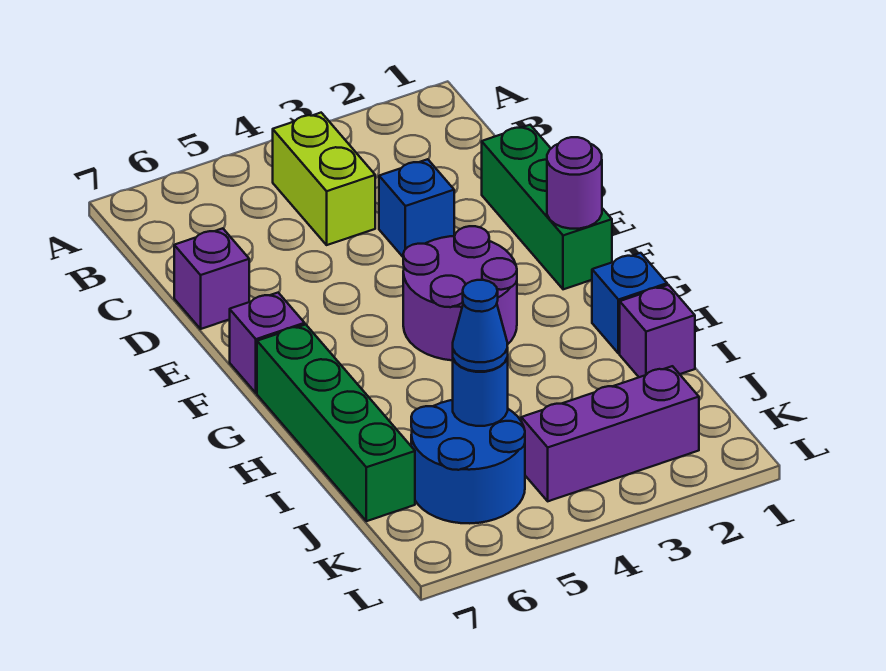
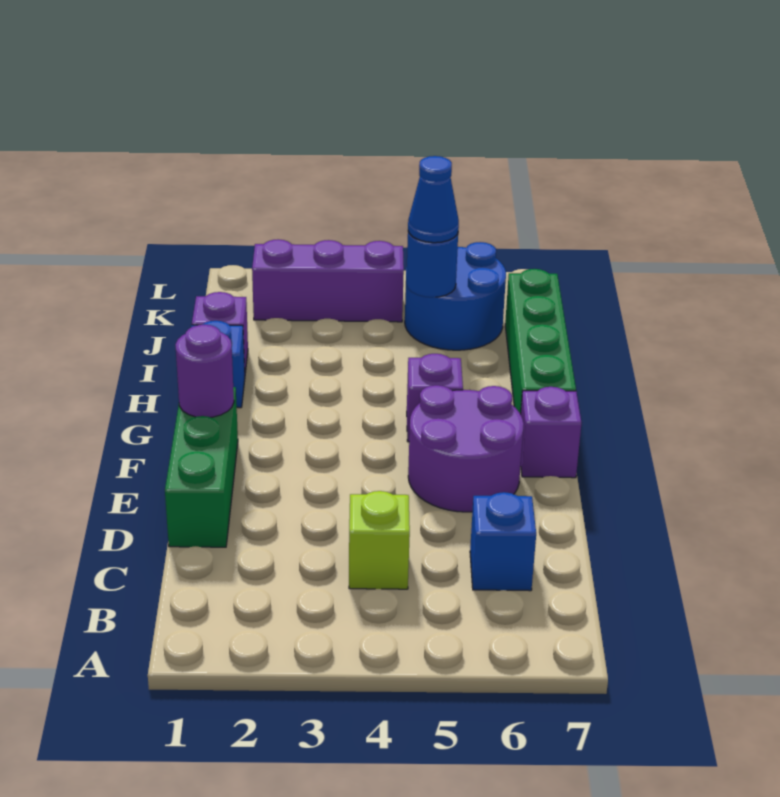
lime 1x2 brick [273,113,375,245] -> lime 1x1 brick [349,491,410,589]
blue 1x1 brick [379,159,454,257] -> blue 1x1 brick moved to [470,492,536,591]
purple 1x1 brick [174,228,249,329] -> purple 1x1 brick moved to [407,354,463,442]
purple 2x2 round brick [403,226,517,361] -> purple 2x2 round brick moved to [408,385,524,512]

